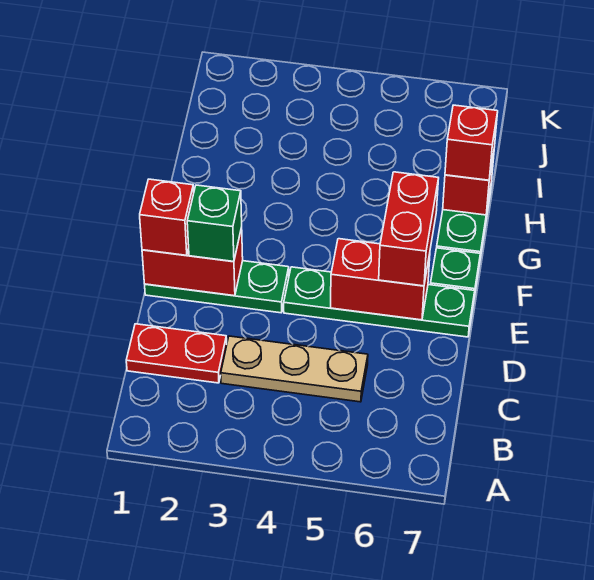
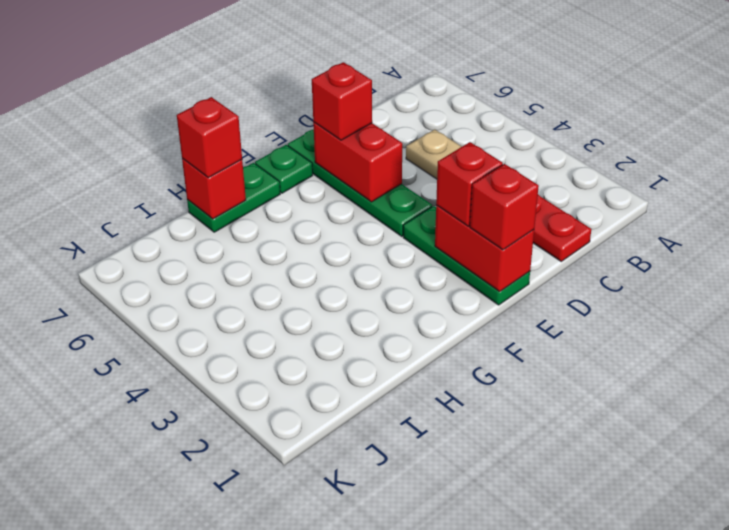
green 1x1 brick [187,185,242,261] -> red 1x1 brick [436,142,503,226]
red 1x2 brick [379,172,439,286] -> red 1x1 brick [312,62,372,140]

